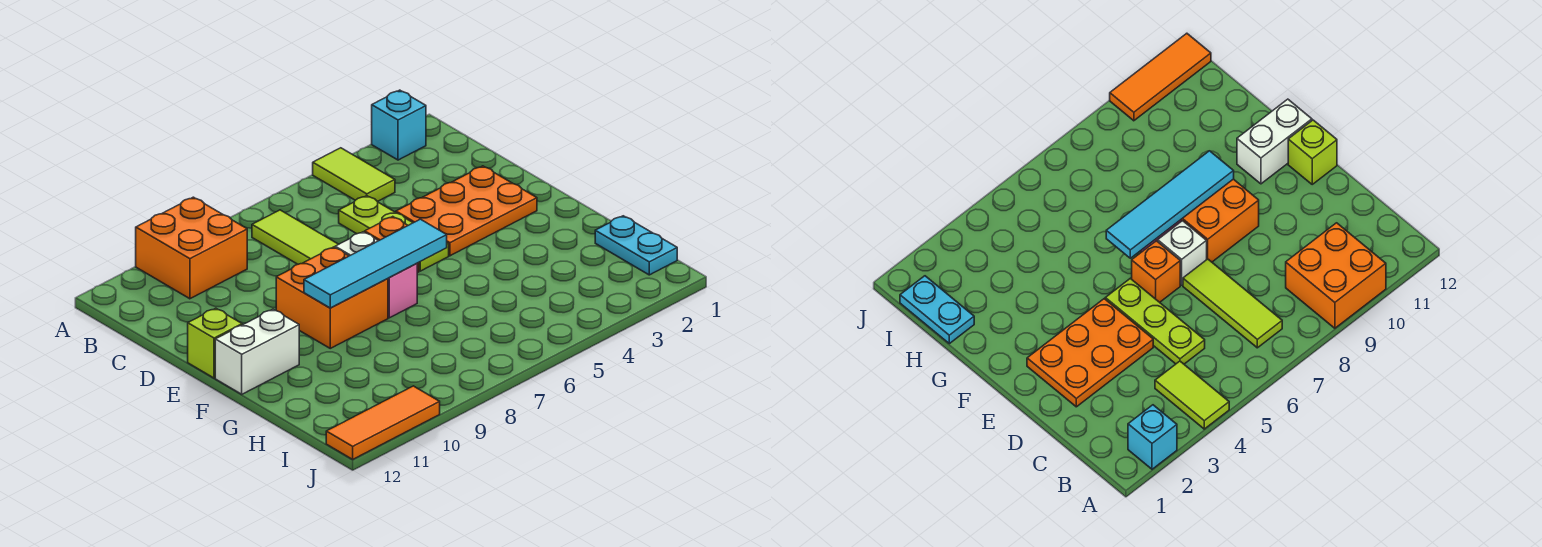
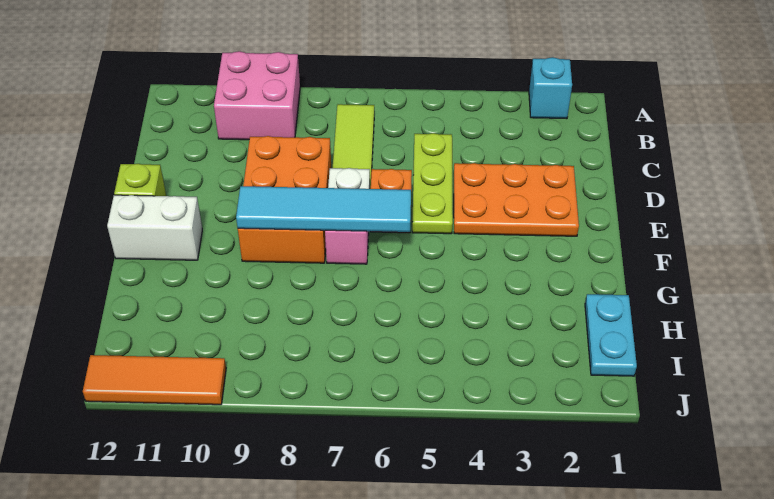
lime 1x2 tile [313,148,395,202] -> none
orange 2x2 brick [136,197,247,299] -> pink 2x2 brick [214,51,300,140]
orange 2x2 brick [276,247,388,348] -> orange 2x3 brick [238,136,331,263]

